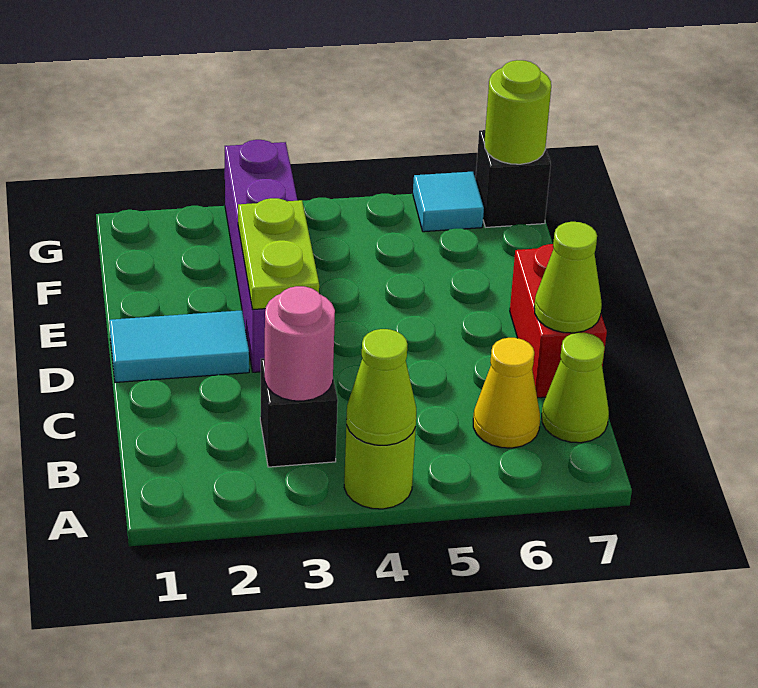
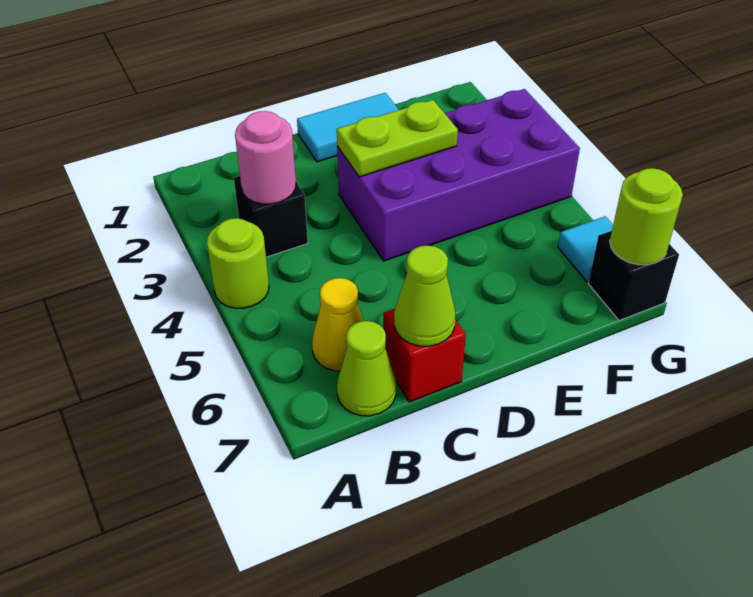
lime 1x1 cone [346,329,416,445] -> none
red 1x2 brick [510,244,607,398] -> red 1x1 brick [383,309,466,402]
cyan 1x2 tile [109,310,249,382] -> cyan 1x2 tile turned to [297,93,399,162]
purple 1x4 brick [225,140,298,372] -> purple 2x4 brick [337,89,580,261]

